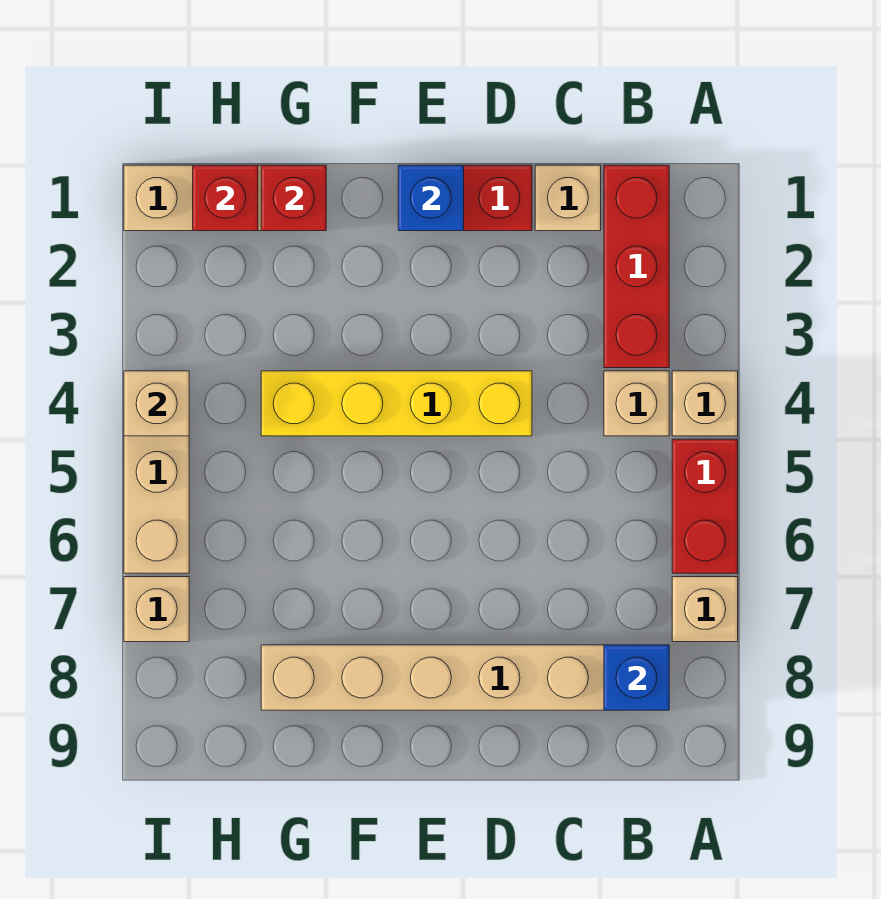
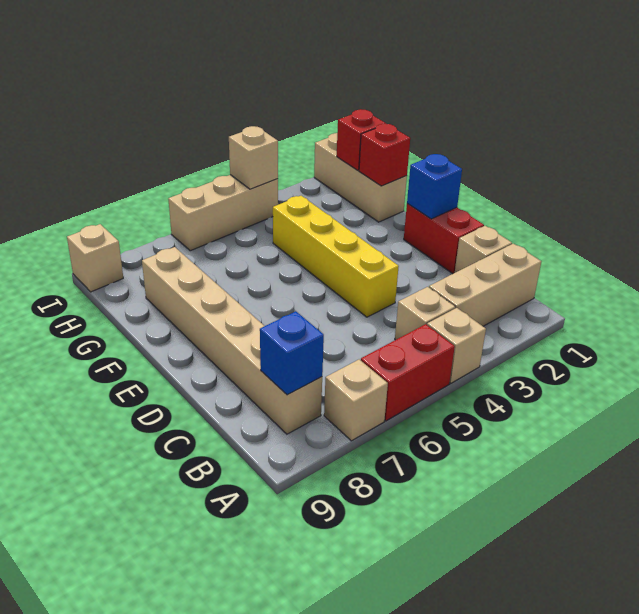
red 1x3 brick [604,165,669,368] -> tan 1x3 brick [429,244,541,326]
tan 1x1 brick [124,577,189,642] -> tan 1x1 brick moved to [67,224,123,292]

